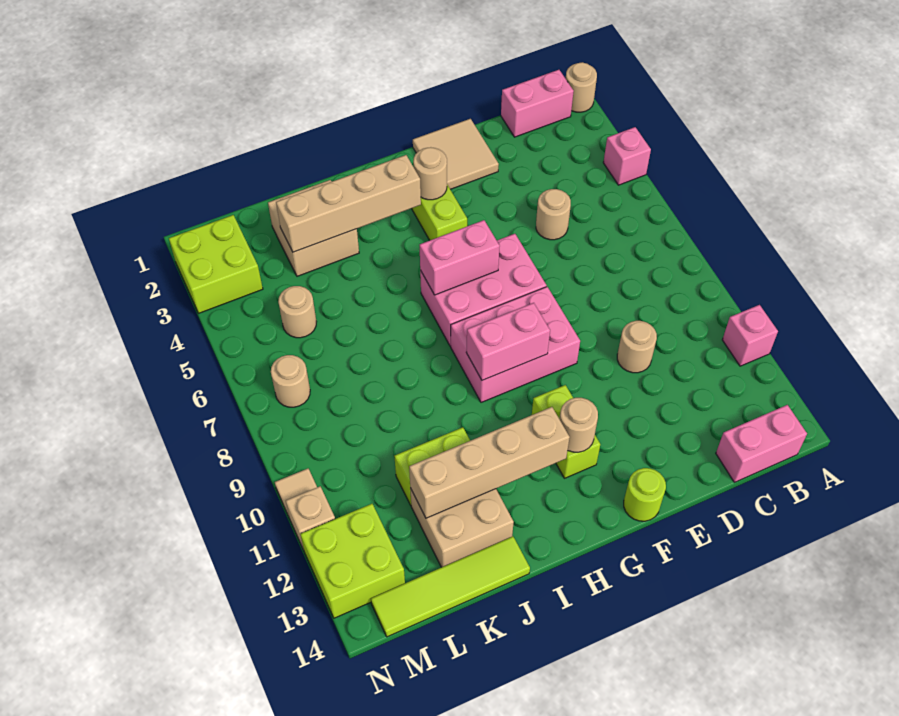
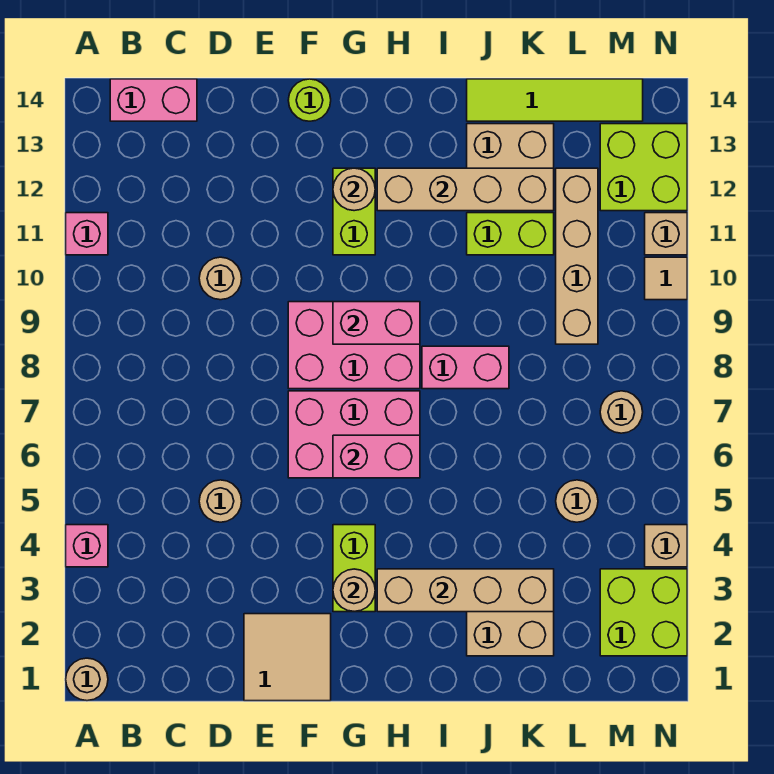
pink 1x2 brick [501,70,574,137] -> pink 1x2 brick moved to [422,346,509,389]
none -> tan 1x4 brick [556,168,598,344]
none -> tan 1x1 brick [645,525,687,567]

